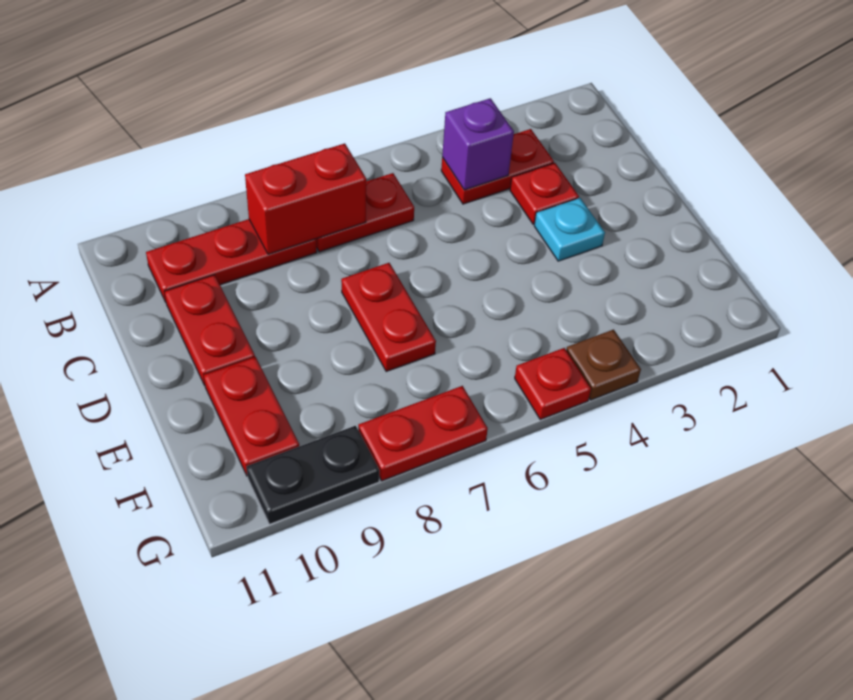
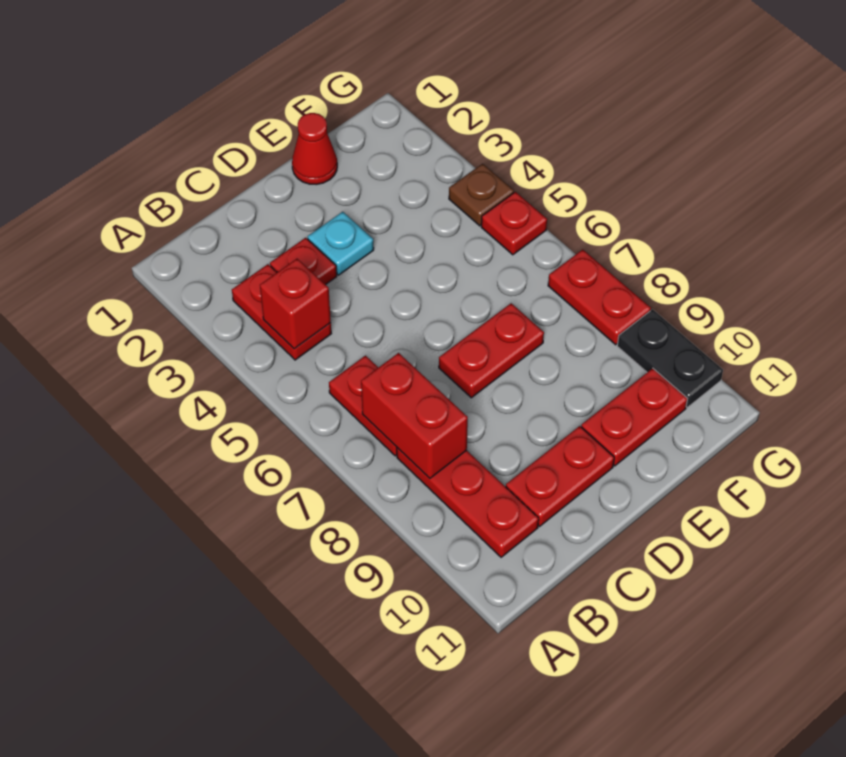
purple 1x1 brick [442,98,514,190] -> red 1x1 brick [260,259,331,349]
none -> red 1x1 cone [292,113,337,185]

